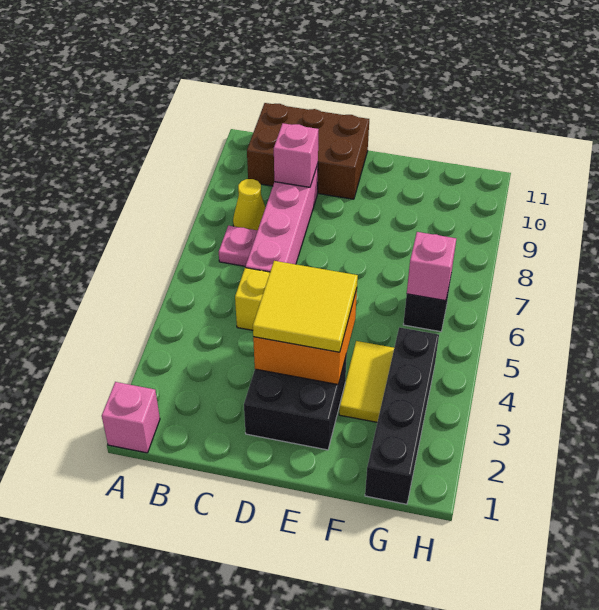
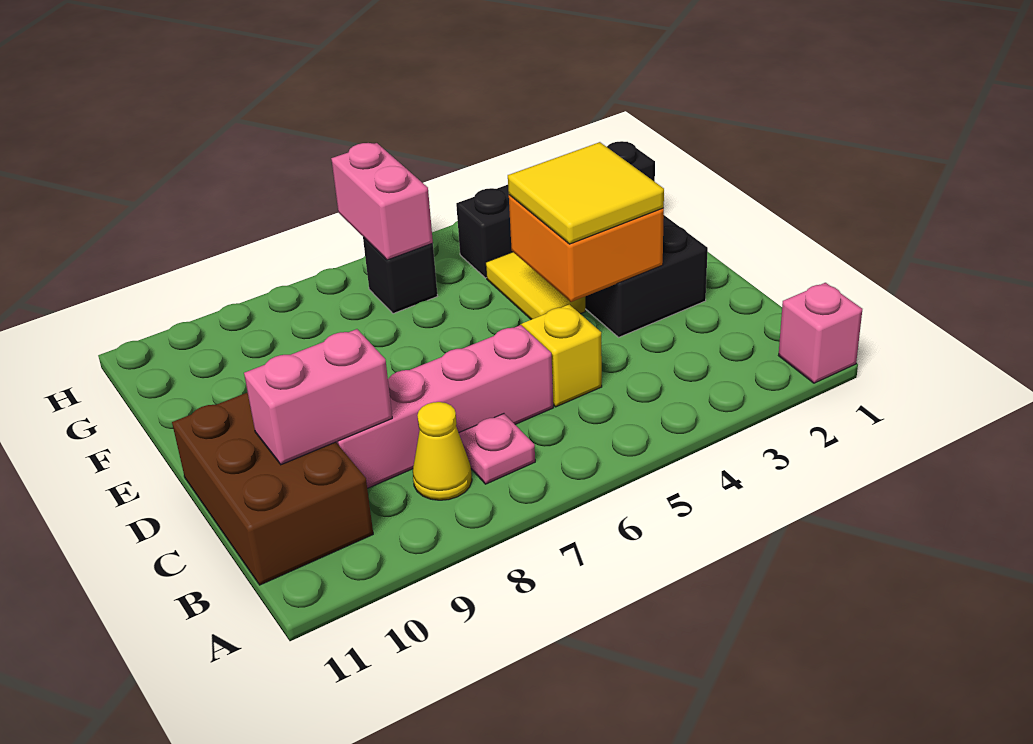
pink 1x1 brick [274,123,319,187] -> pink 1x2 brick [244,329,392,465]
yellow 1x2 tile [339,341,394,422] -> yellow 1x2 tile turned to [486,252,585,320]
pink 1x1 brick [407,232,456,301] -> pink 1x2 brick [331,143,433,260]

